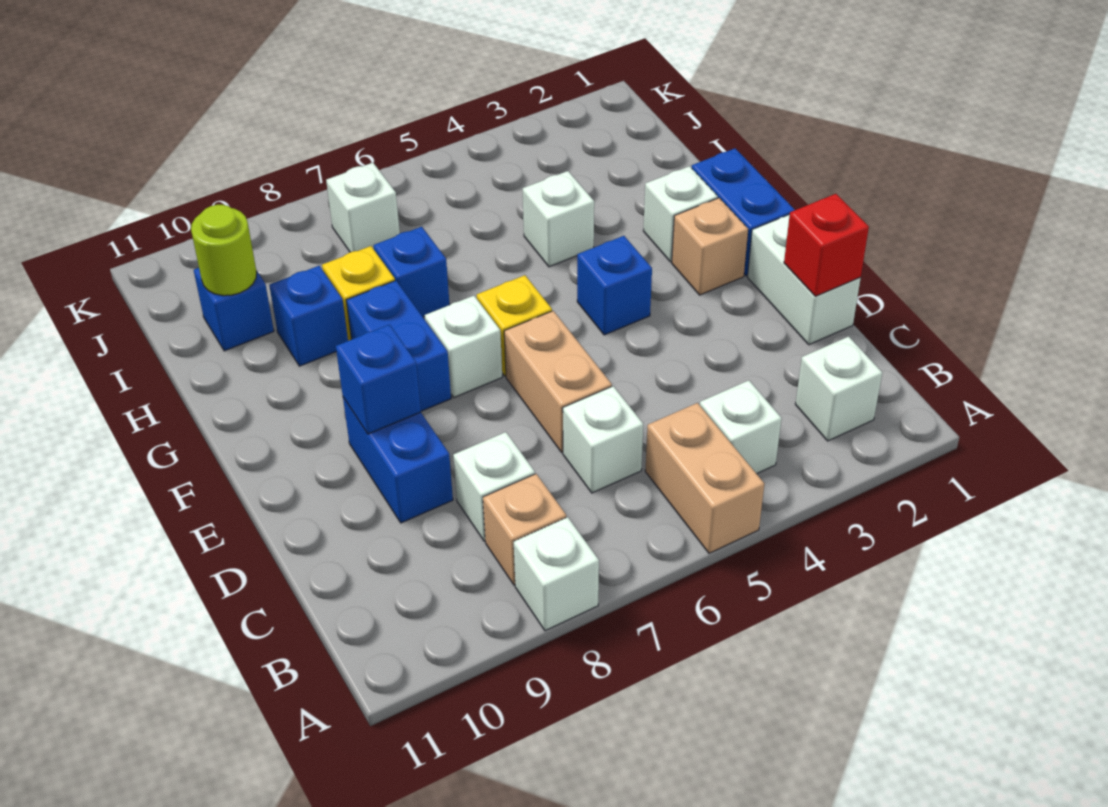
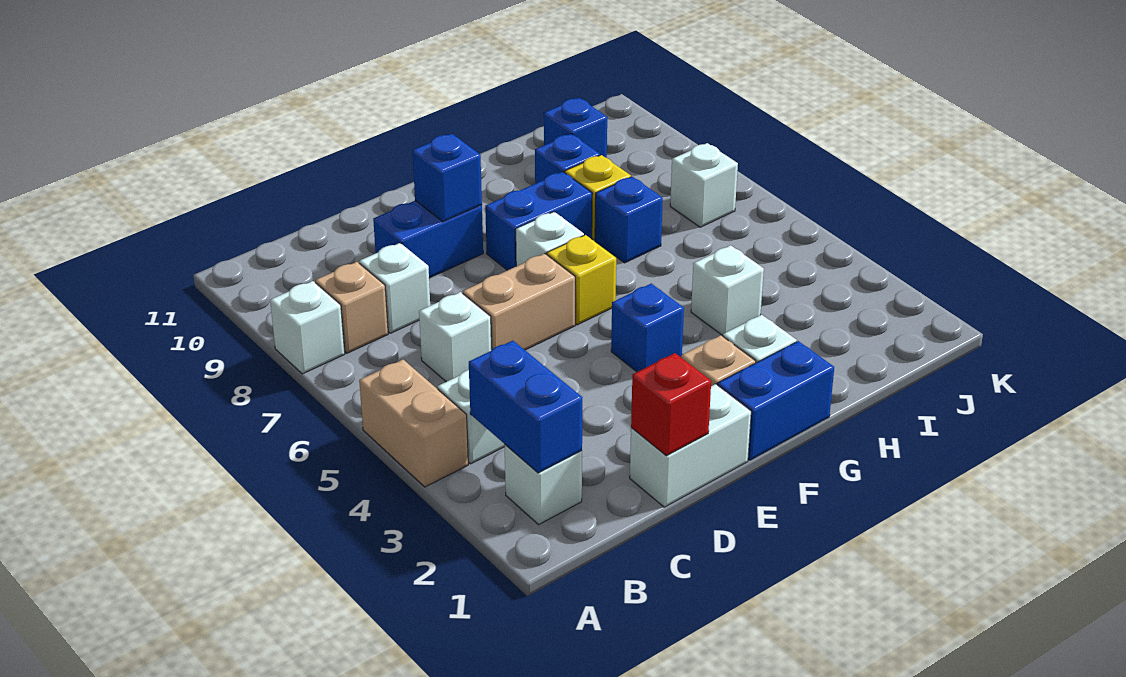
tan 1x2 brick [645,403,764,553] -> tan 1x2 brick turned to [359,360,468,487]
none -> blue 1x2 brick [469,341,582,473]
lime 1x1 round brick [191,205,257,296] -> none

